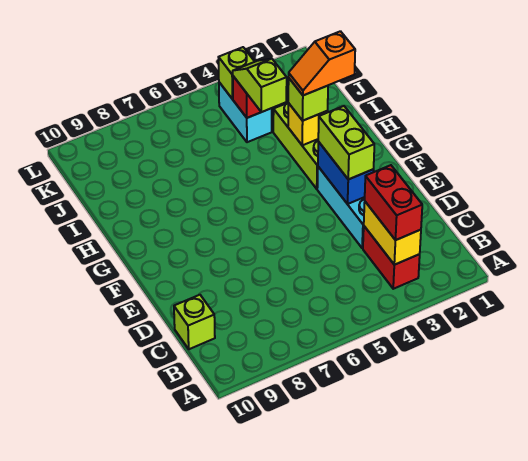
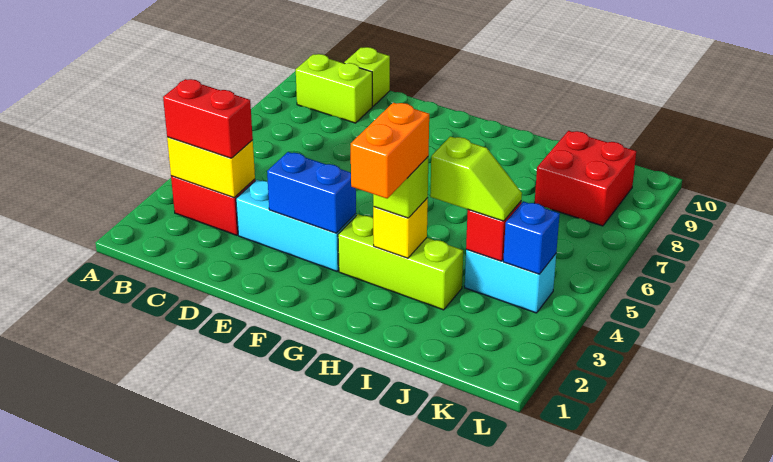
lime 1x2 brick [318,106,374,179] -> lime 1x2 brick moved to [296,54,372,123]
orange 1x2 slope [289,31,355,95] -> orange 1x2 brick [351,103,429,198]
none -> red 2x2 brick [535,131,636,226]
lime 1x1 brick [218,47,255,99] -> blue 1x1 brick [503,201,560,274]

